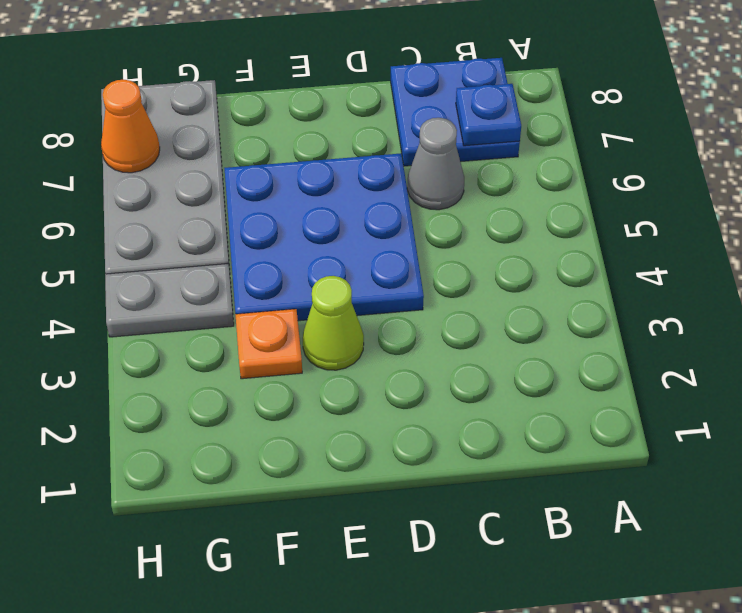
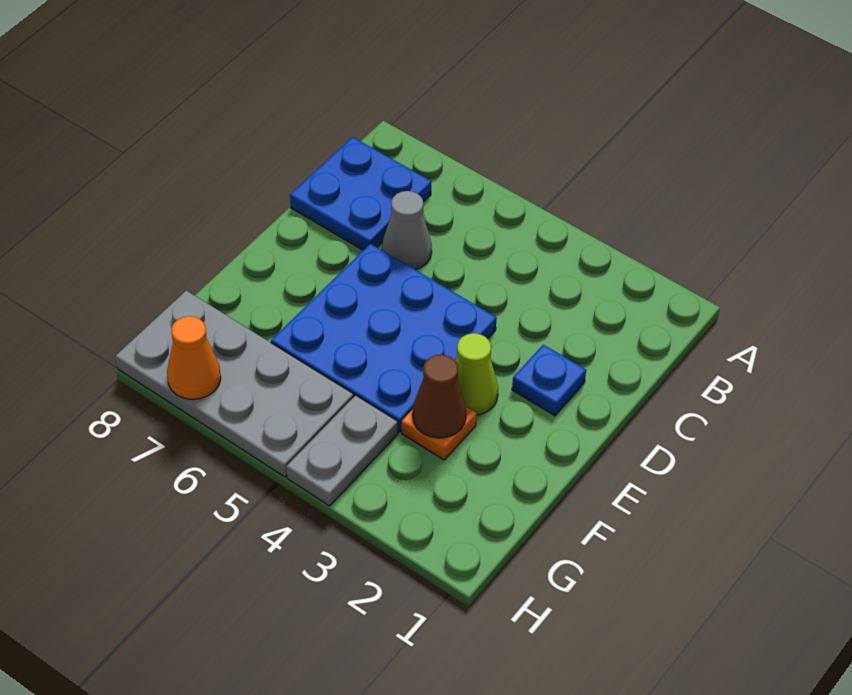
blue 1x1 plate [456,84,521,146] -> blue 1x1 plate moved to [512,345,586,416]
none -> brown 1x1 cone [412,355,466,438]

